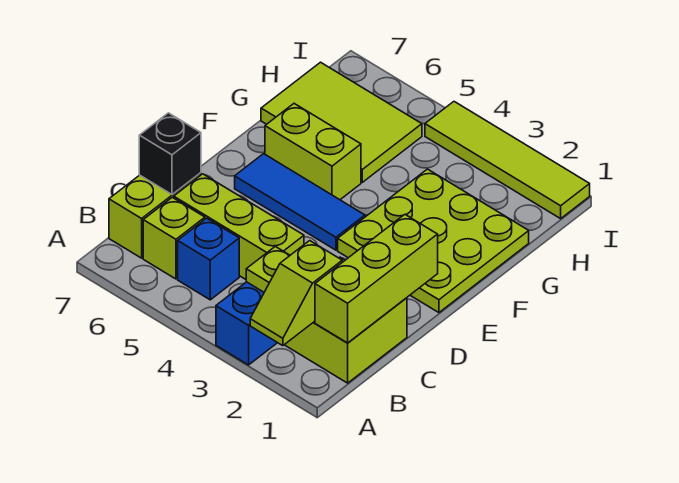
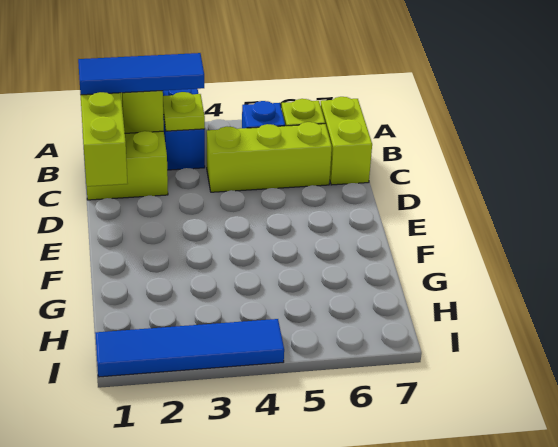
black 1x1 brick [139,113,201,194] -> none
lime 3x3 plate [338,169,529,313] -> none
blue 1x3 tile [235,154,365,250] -> blue 1x3 tile moved to [78,53,204,95]
lime 1x2 brick [265,104,361,200] -> none
lime 2x3 tile [261,62,422,182] -> none
lime 1x4 tile [425,102,590,219] -> blue 1x4 tile [95,319,284,377]

